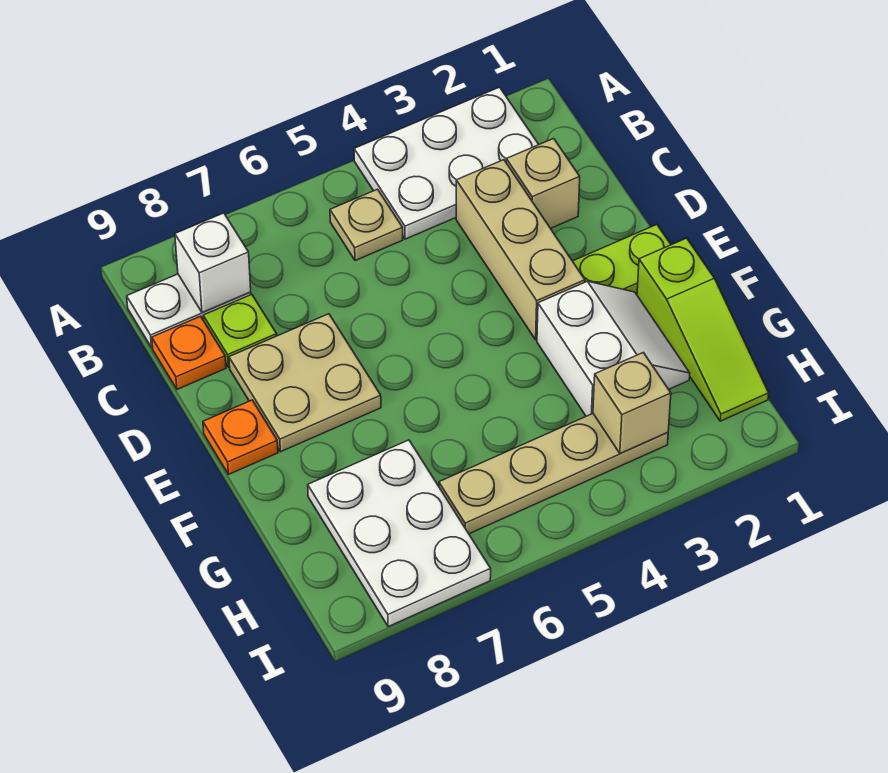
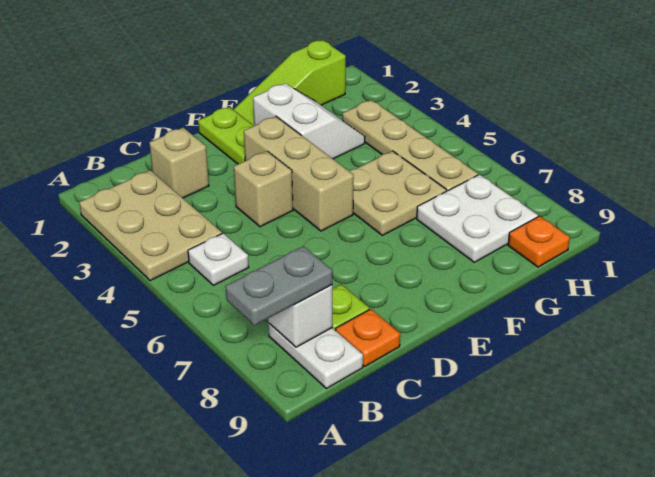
white 2x3 plate [354,87,539,239] -> tan 2x3 plate [79,170,222,281]
none -> grey 1x2 plate [225,246,332,326]
tan 1x1 plate [330,189,403,261] -> white 1x1 plate [188,233,249,285]
tan 1x3 brick [456,160,585,340] -> tan 1x3 brick turned to [244,116,354,231]
tan 2x2 plate [229,314,381,452] -> tan 2x2 plate moved to [349,151,447,235]
orange 1x1 plate [203,400,278,474] -> orange 1x1 plate moved to [508,216,570,267]
lime 1x3 slope [637,238,769,421] -> lime 1x3 slope turned to [233,40,346,125]
white 2x2 slope [537,281,690,416] -> white 2x2 slope turned to [253,83,365,159]
white 2x3 plate [308,440,491,627] -> white 2x2 plate [417,175,538,262]
tan 1x1 brick [593,352,671,453] -> tan 1x1 brick moved to [234,151,293,227]

